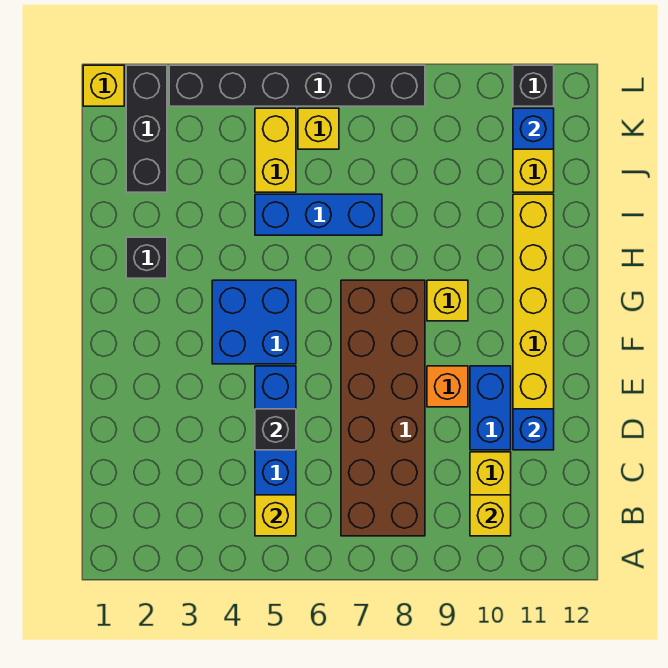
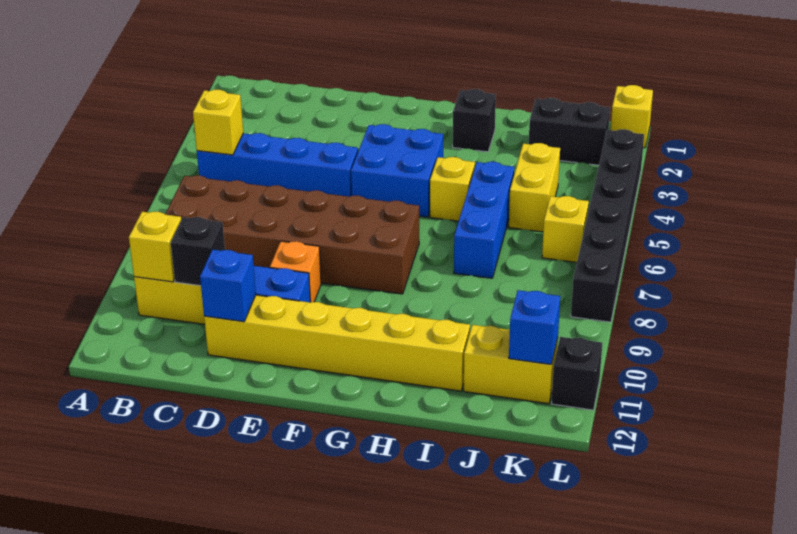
black 1x1 brick [255,409,296,450] -> black 1x1 brick moved to [171,217,225,286]
yellow 1x1 brick [427,280,468,321] -> yellow 1x1 brick moved to [430,157,475,221]
black 1x3 brick [126,65,167,192] -> black 1x2 brick [529,98,610,165]
yellow 1x2 brick [255,108,296,192] -> yellow 1x2 brick turned to [509,143,560,232]

